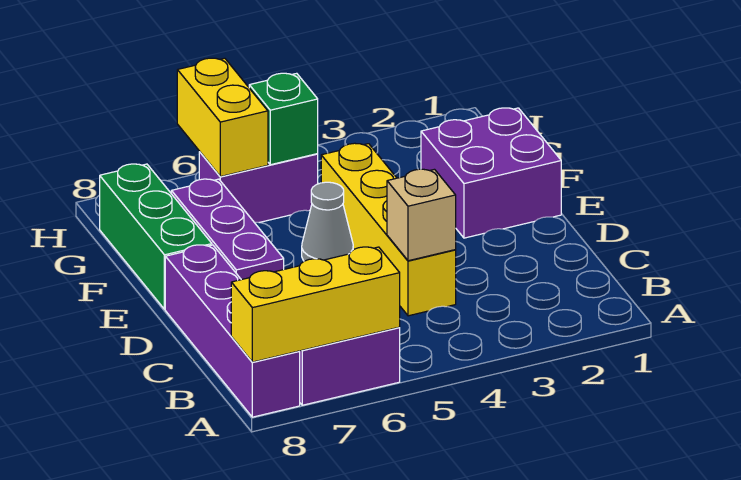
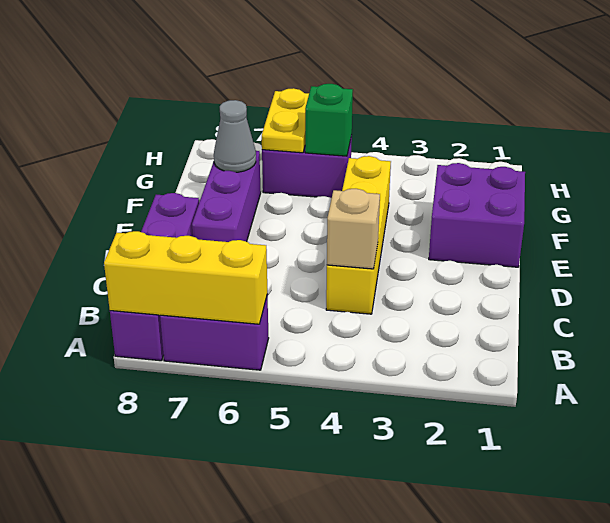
grey 1x1 cone [302,182,353,261] -> grey 1x1 cone moved to [214,100,256,172]
green 1x3 brick [100,164,212,309] -> none
yellow 1x2 brick [177,58,268,177] -> yellow 1x2 plate [261,88,309,153]

